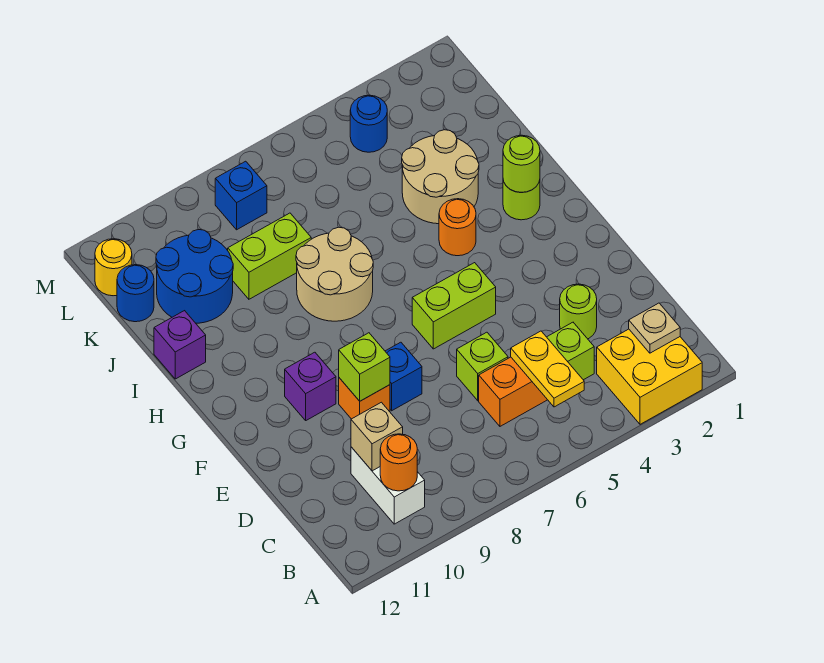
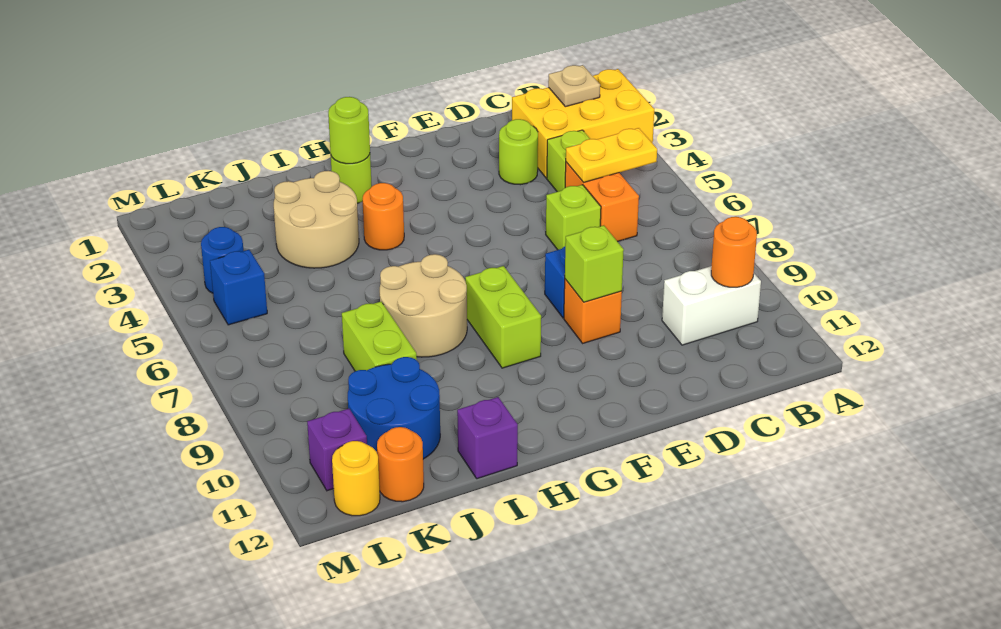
yellow 2x2 brick [597,329,702,424] -> yellow 2x3 brick [512,69,654,178]
tan 1x1 brick [351,402,403,471] -> none
lime 1x2 brick [412,263,496,349] -> lime 1x2 brick moved to [465,266,541,368]
purple 1x1 brick [285,352,336,420] -> purple 1x1 brick moved to [307,409,367,491]
blue 1x1 round brick [117,265,154,322] -> orange 1x1 round brick [377,427,424,502]
blue 1x1 brick [215,161,267,230] -> blue 1x1 brick moved to [210,250,267,325]

